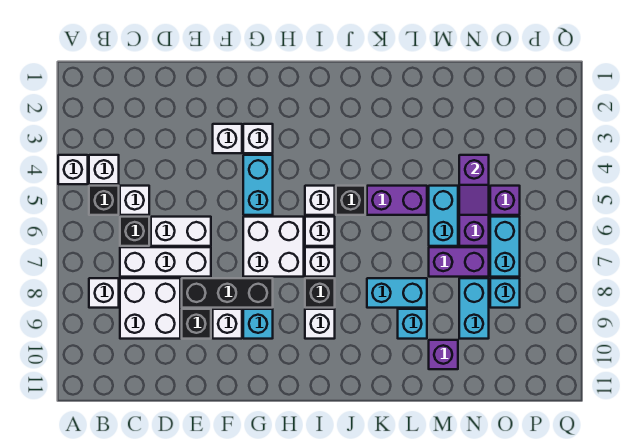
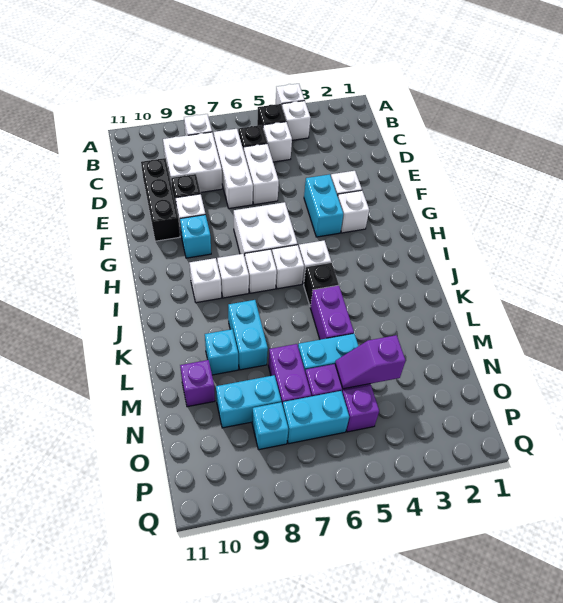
black 1x3 brick [182,278,273,308] -> black 1x3 brick moved to [141,158,180,241]
cyan 1x2 brick [243,155,273,215] -> cyan 1x2 brick turned to [304,174,343,237]
black 1x1 brick [305,278,335,308] -> white 1x1 brick [217,254,249,298]

